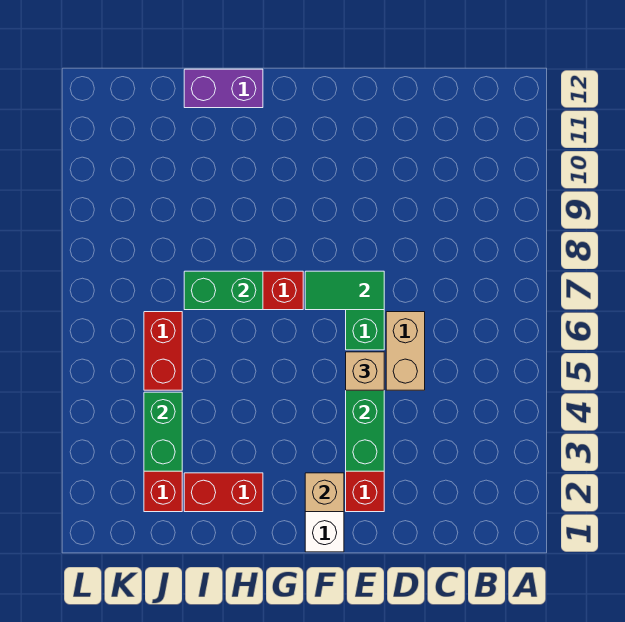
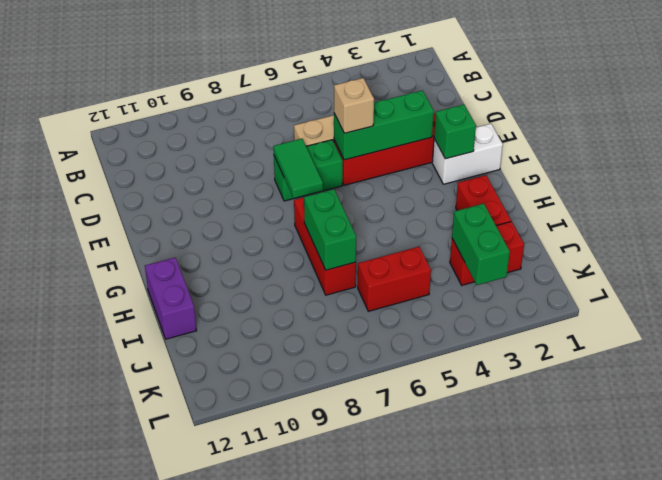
tan 1x1 brick [305,473,344,512] -> green 1x1 brick [434,105,476,159]
green 1x2 brick [144,392,182,471] -> green 1x2 brick turned to [452,203,510,285]

